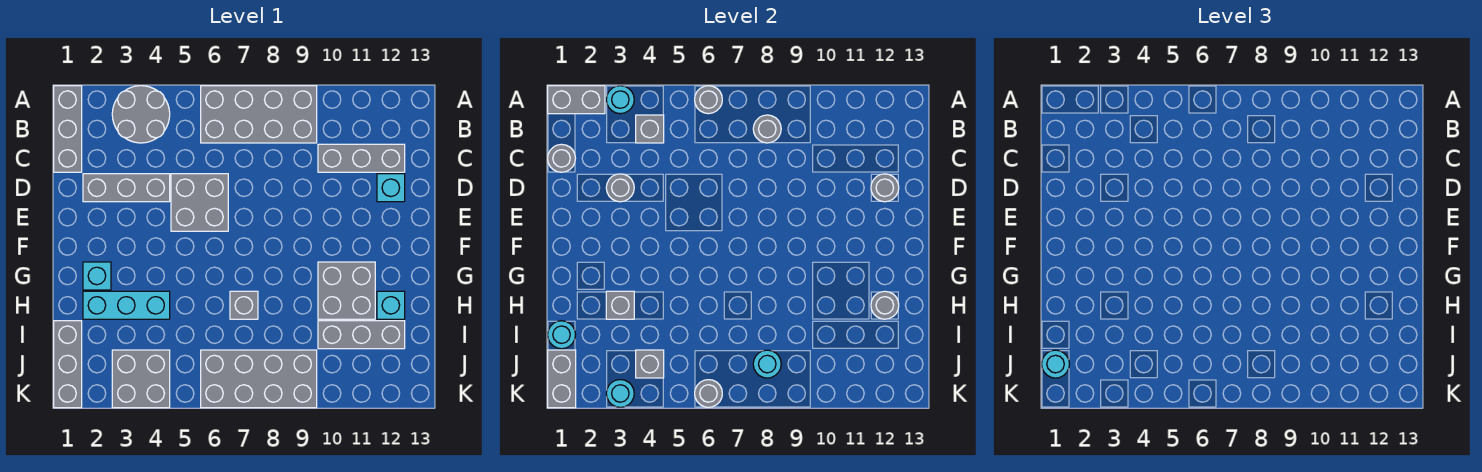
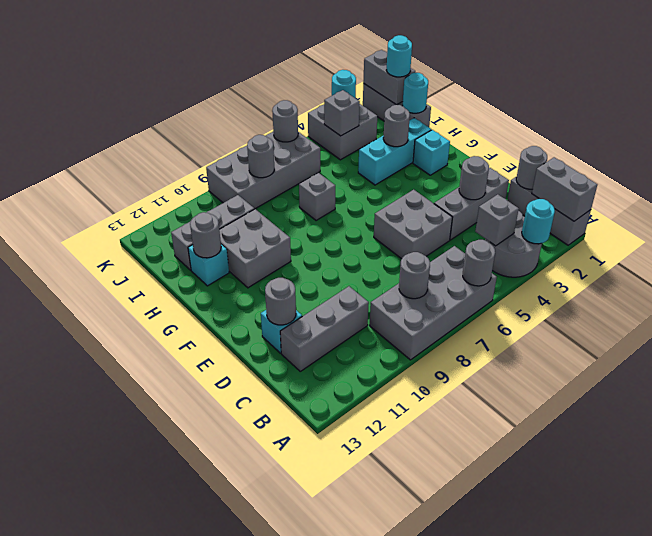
grey 1x2 brick [548,86,605,114] -> grey 1x2 brick turned to [532,157,597,221]
grey 1x1 brick [606,291,634,319] -> grey 1x1 round brick [383,105,410,147]
cyan 1x1 round brick [753,350,781,378] -> grey 1x1 round brick [247,135,274,178]

